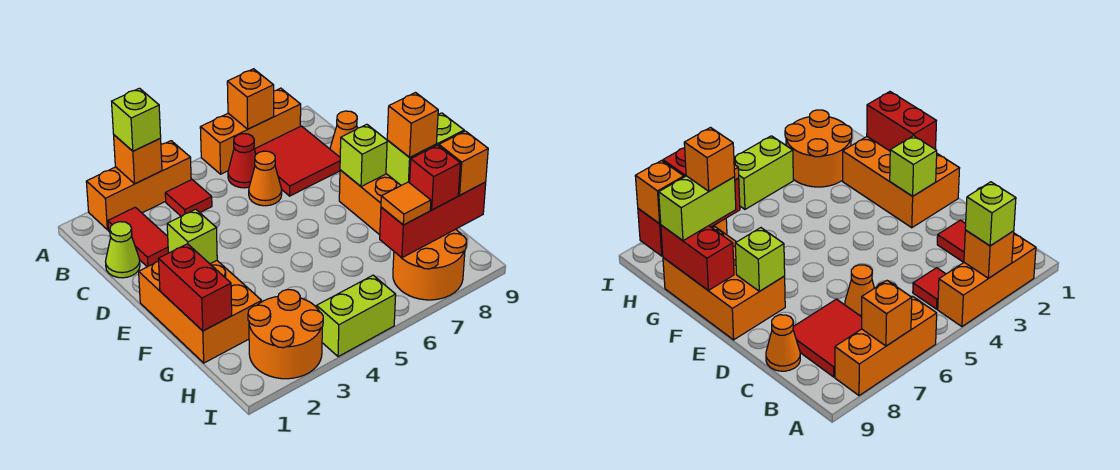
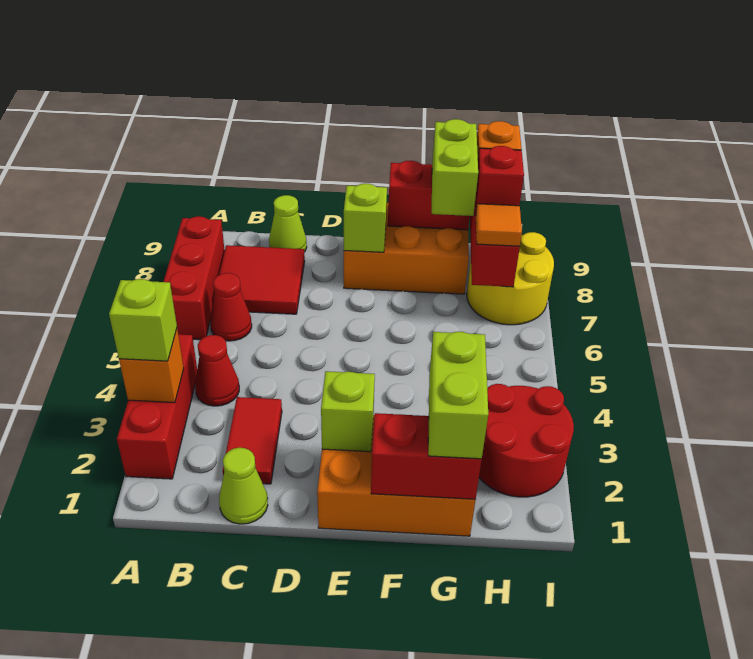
orange 1x3 brick [86,141,191,230] -> red 1x3 brick [117,334,197,479]
orange 1x3 brick [200,88,301,174] -> red 1x3 brick [163,216,225,340]
orange 1x1 brick [227,69,274,129] -> none
red 1x2 tile [108,207,168,267] -> red 1x2 tile turned to [223,397,282,484]
red 1x1 tile [165,180,212,216] -> red 1x1 cone [195,335,239,406]
orange 1x1 cone [249,151,282,206] -> none
orange 1x1 cone [330,111,357,157] -> lime 1x1 cone [269,195,307,252]
orange 1x1 brick [387,93,438,157] -> none
orange 2x2 round brick [248,289,323,379] -> red 2x2 round brick [479,384,574,497]
orange 2x2 round brick [393,229,466,300] -> yellow 2x2 round brick [467,232,554,325]
lime 1x2 brick [317,275,396,357] -> lime 1x2 brick moved to [428,332,488,459]

